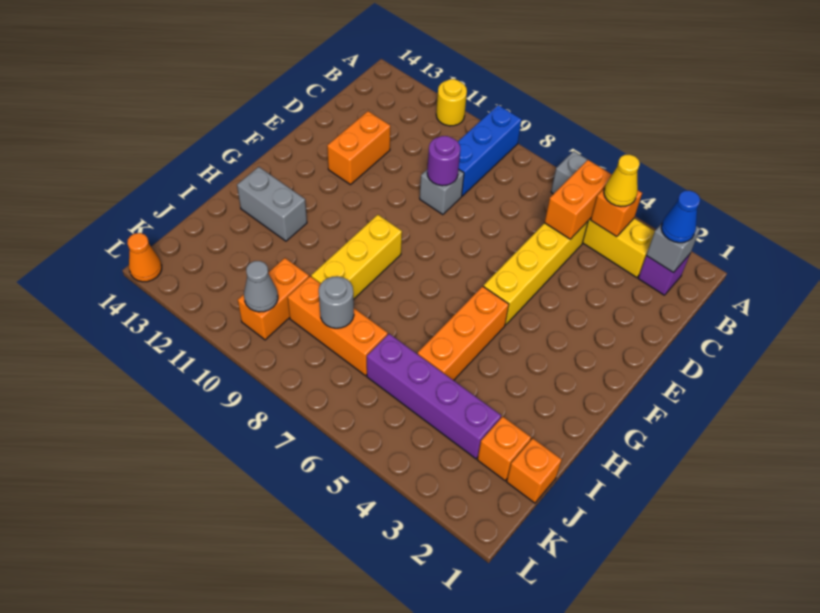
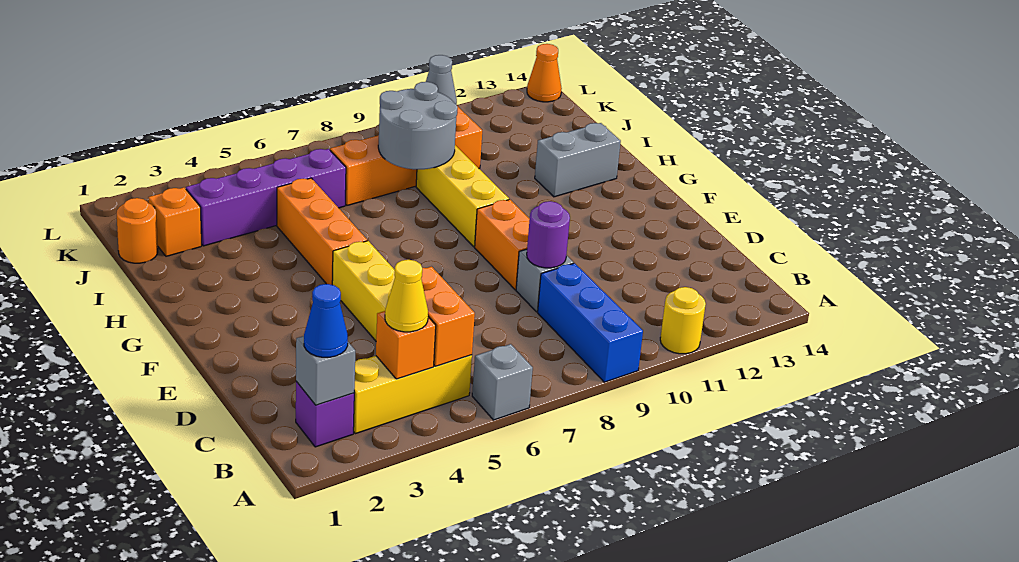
orange 1x2 brick [327,111,390,185] -> orange 1x2 brick moved to [475,200,530,290]
orange 1x1 brick [507,438,562,503] -> orange 1x1 round brick [117,198,158,263]
grey 1x1 round brick [319,276,354,328] -> grey 2x2 round brick [378,82,458,169]

